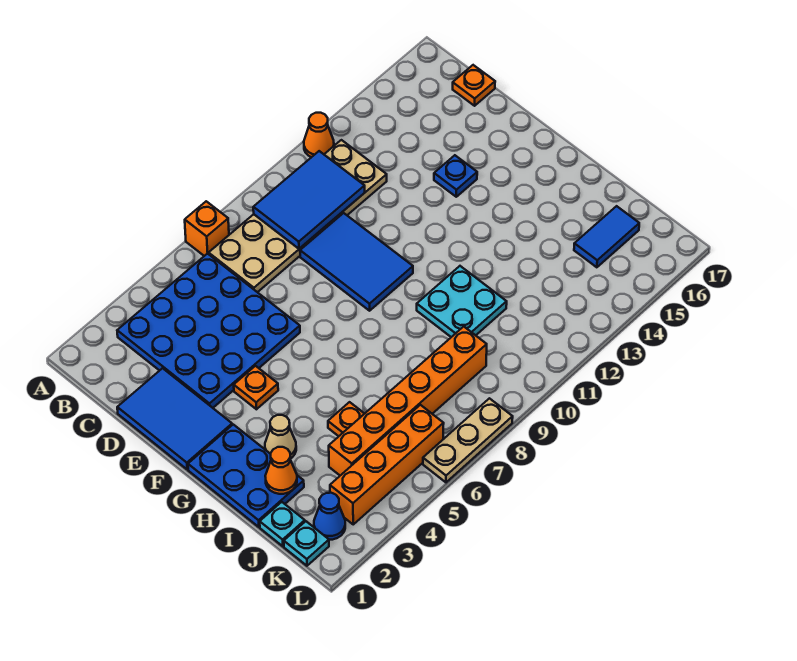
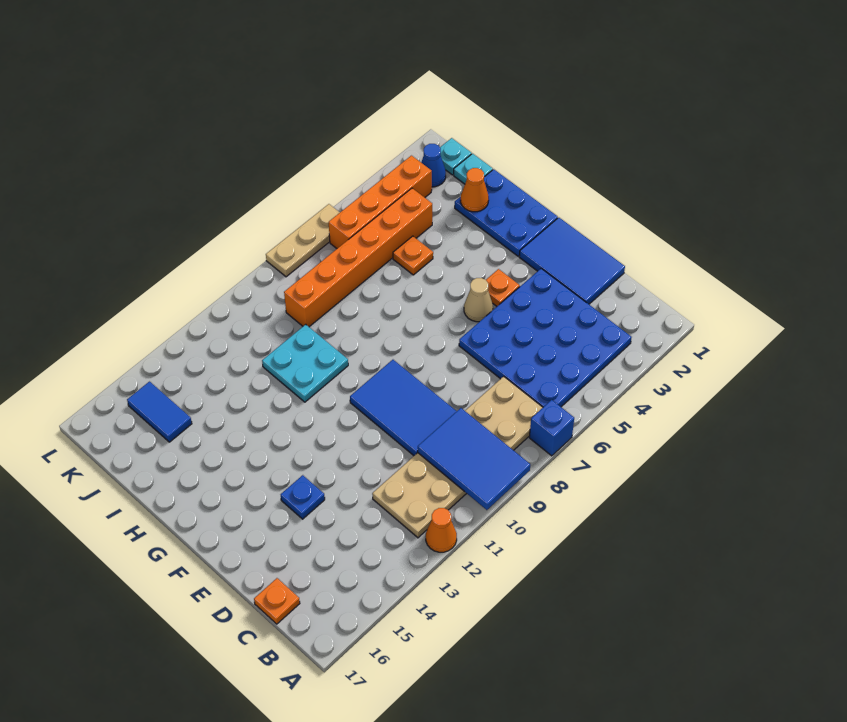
orange 1x1 brick [185,201,229,256] -> blue 1x1 brick [529,400,574,456]
blue 2x3 tile [253,151,365,249] -> blue 2x3 tile turned to [418,408,530,510]
tan 1x1 cone [265,415,296,459] -> tan 1x1 cone moved to [464,278,493,322]
blue 1x2 tile [574,206,639,267] -> blue 1x2 tile turned to [127,382,192,442]

